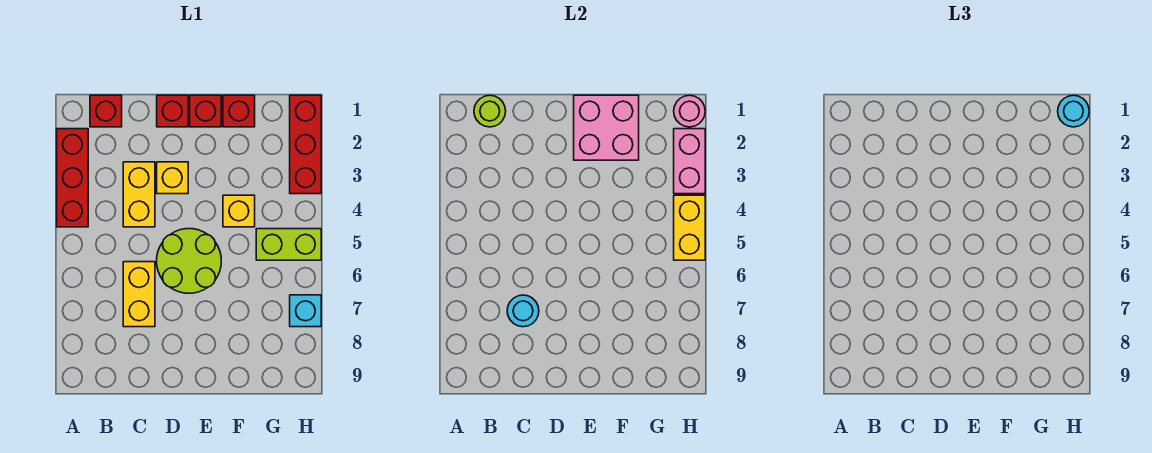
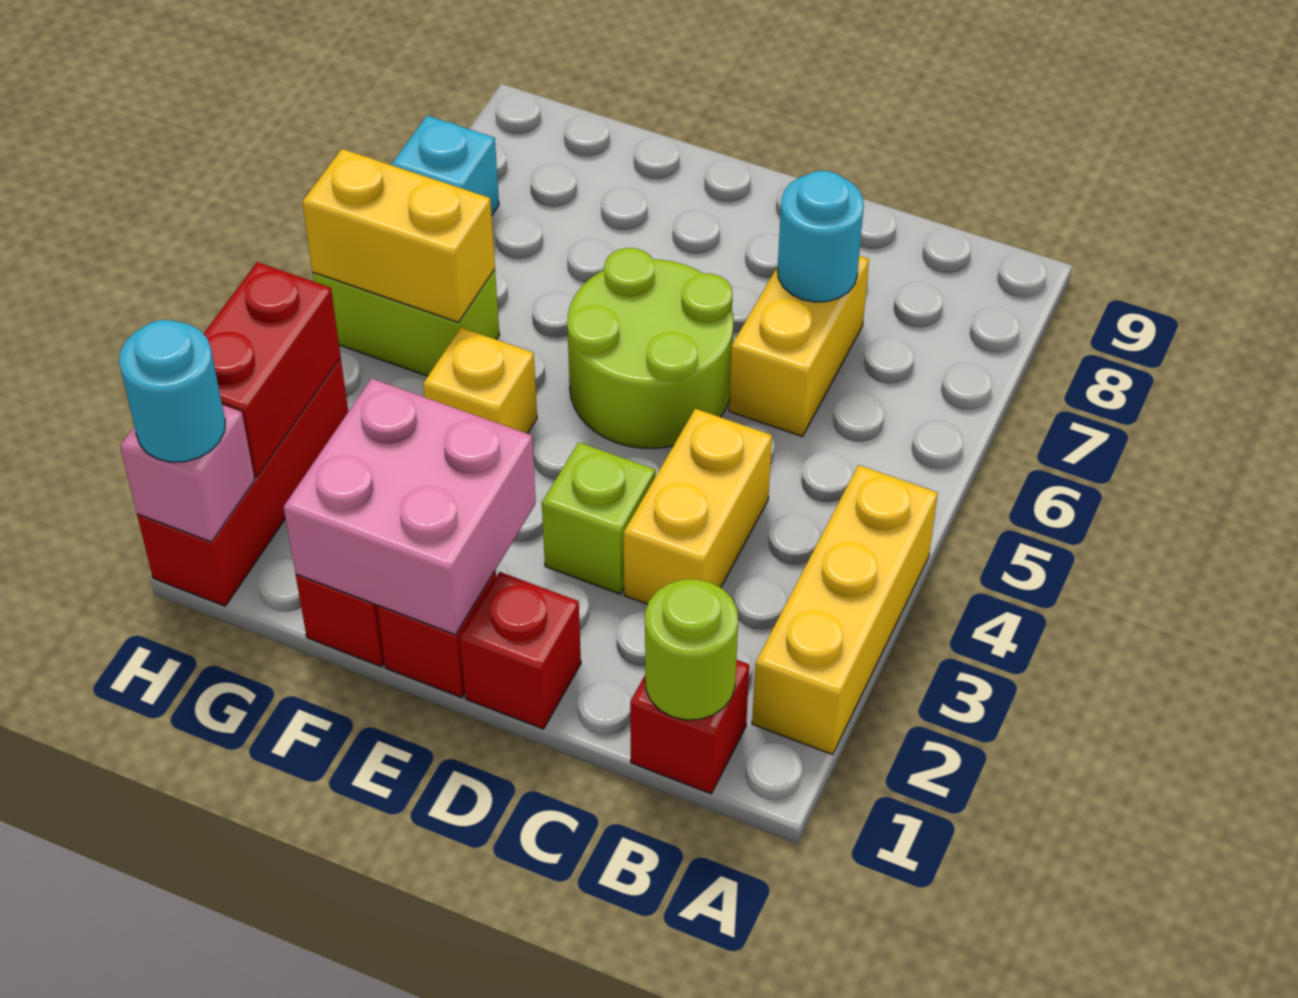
red 1x3 brick [57,129,88,227] -> yellow 1x3 brick [752,465,938,755]
yellow 1x1 brick [157,162,188,194] -> lime 1x1 brick [542,442,655,594]
pink 1x1 round brick [674,95,705,127] -> pink 1x1 brick [120,405,255,542]
pink 1x2 brick [674,129,705,194] -> red 1x2 brick [204,262,341,477]
yellow 1x2 brick [674,195,705,260] -> yellow 1x2 brick turned to [302,149,495,322]

